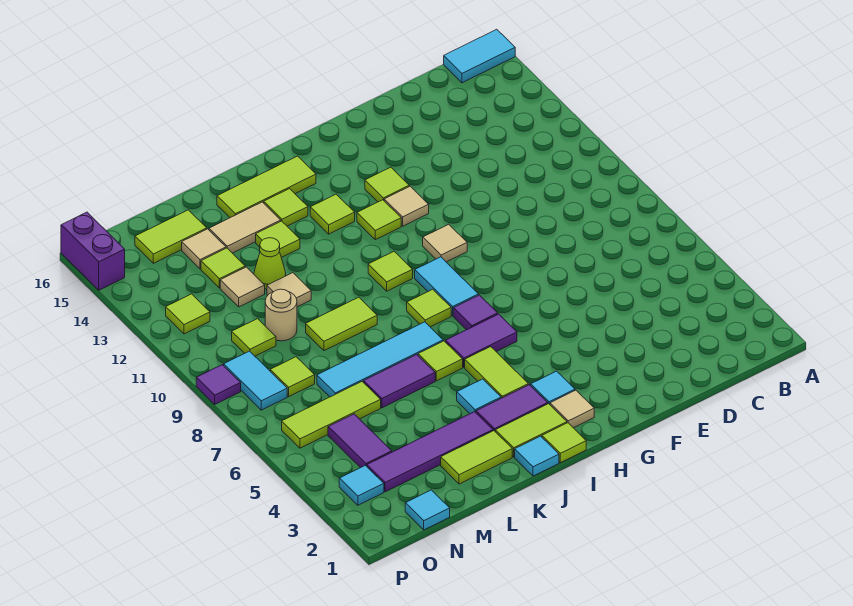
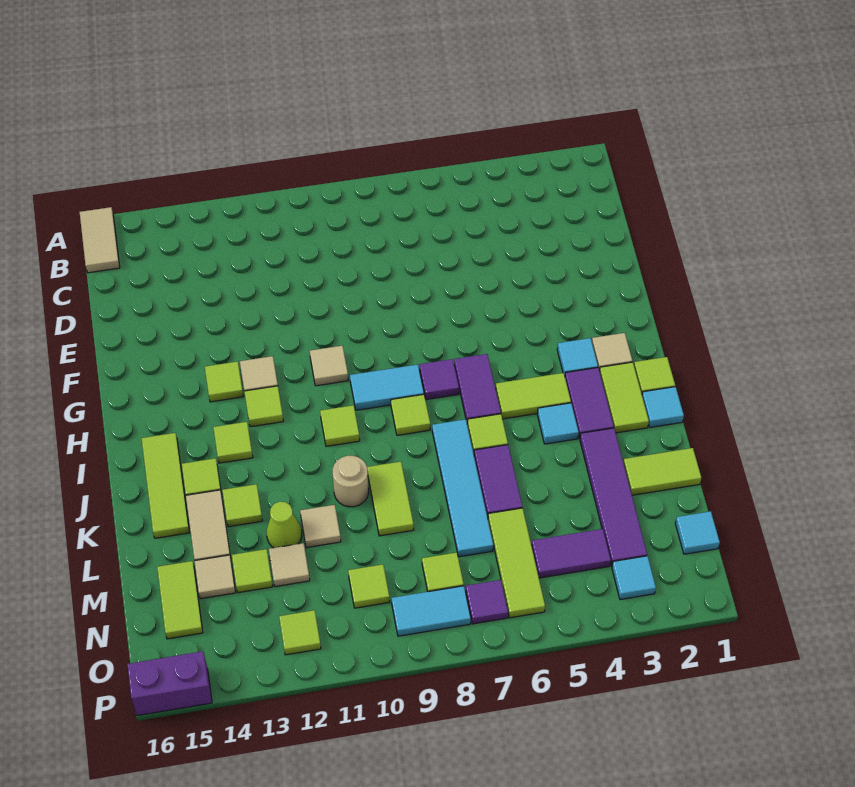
cyan 1x2 tile [444,29,515,83] -> tan 1x2 tile [80,207,120,273]
lime 1x2 tile [441,431,512,484] -> lime 1x2 tile turned to [623,448,701,495]
tan 1x1 round brick [265,289,297,341] -> tan 1x1 round brick moved to [333,456,369,507]
purple 1x1 tile [196,365,241,404] -> purple 1x1 tile moved to [466,580,508,624]

